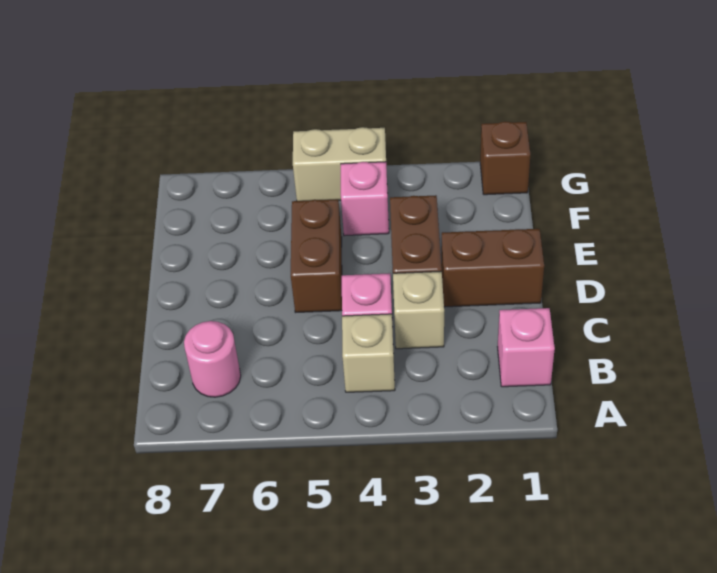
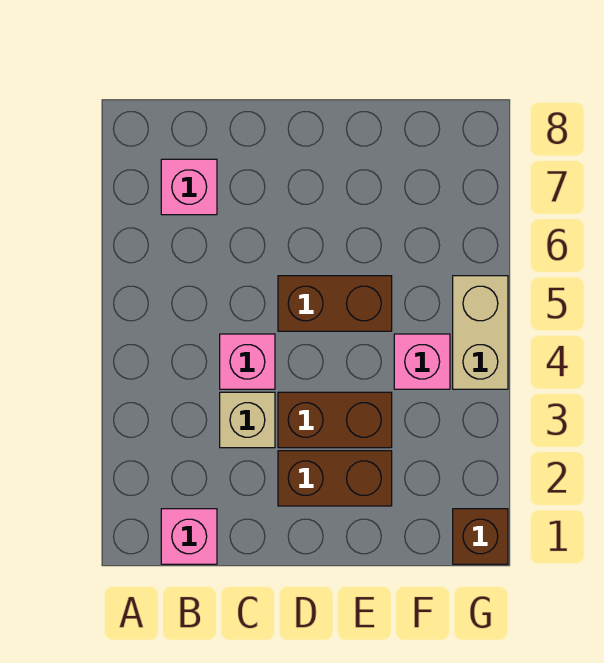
tan 1x1 brick [342,314,395,392] -> none
pink 1x1 round brick [184,321,241,397] -> pink 1x1 brick [161,159,217,215]
brown 1x2 brick [441,229,544,307] -> brown 1x2 brick turned to [278,451,392,506]

